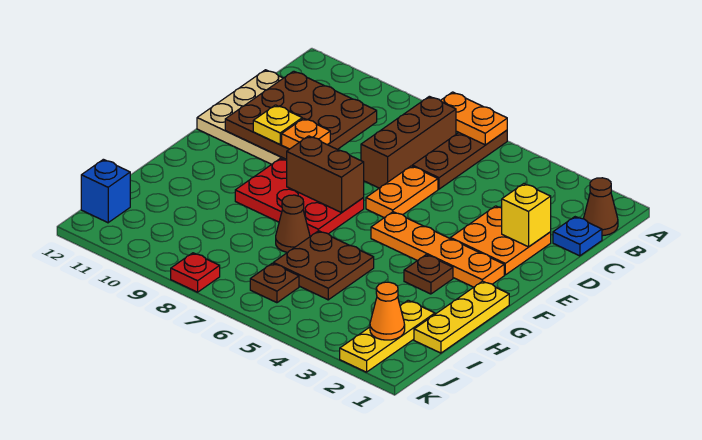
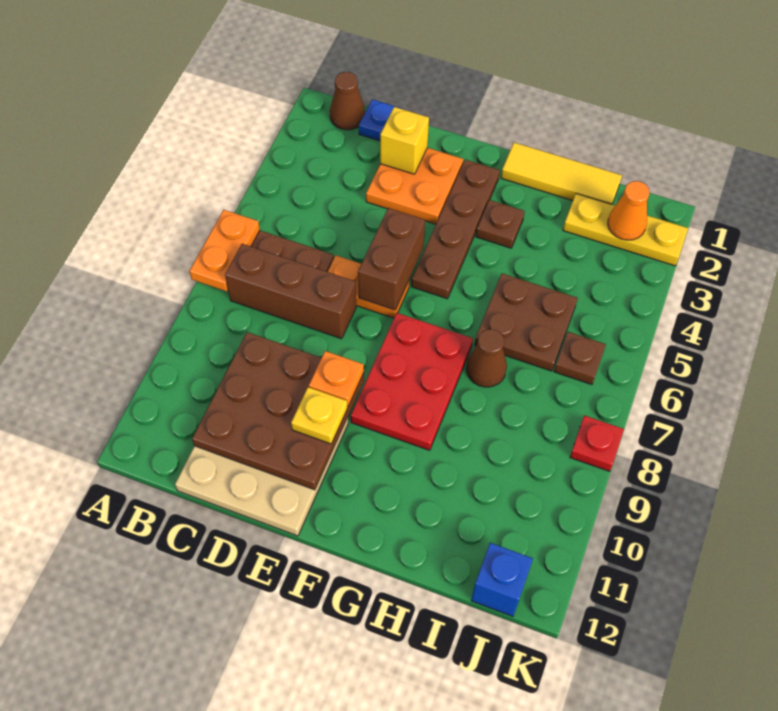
orange 1x4 plate [371,212,504,287] -> brown 1x4 plate [411,159,500,299]
brown 1x2 brick [287,136,364,213] -> brown 1x2 brick moved to [358,208,425,310]
yellow 1x3 plate [414,281,509,353] -> yellow 1x3 tile [501,142,622,204]

